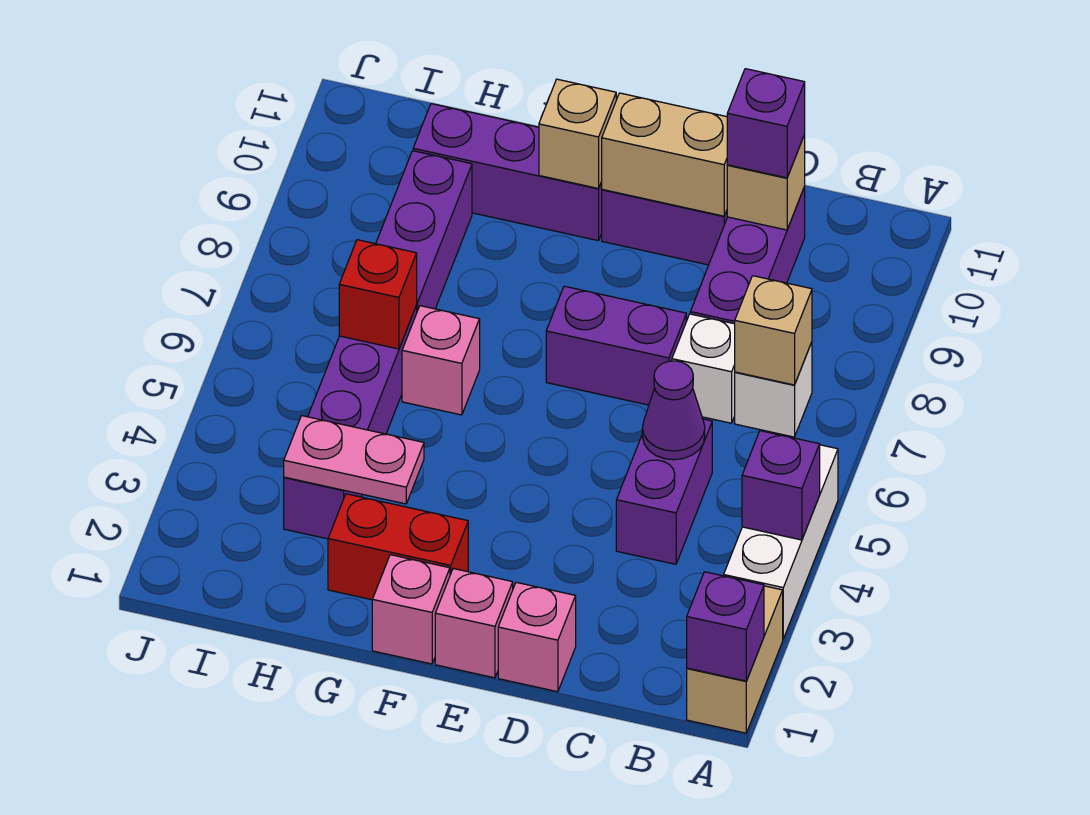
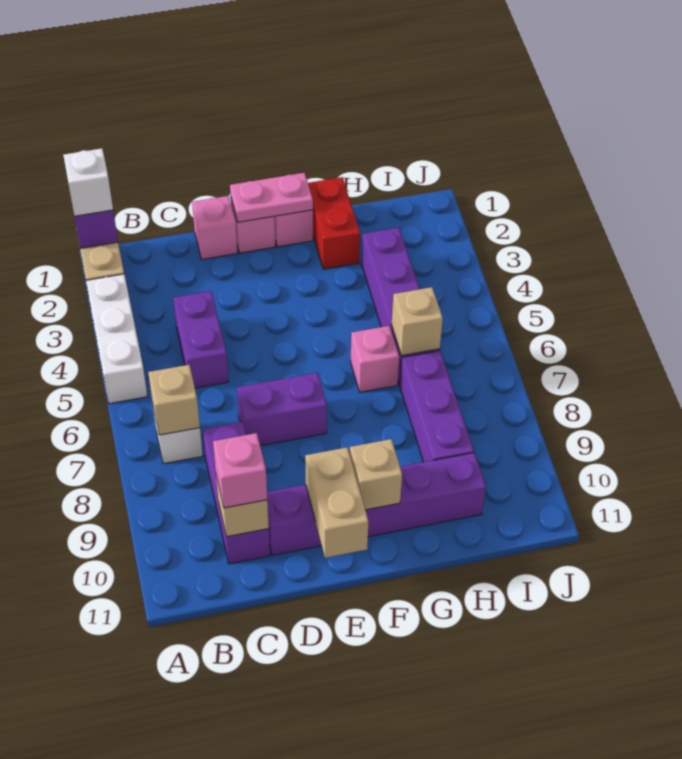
purple 1x1 brick [742,431,820,540] -> none
purple 1x1 cone [642,361,705,460] -> none
white 1x1 brick [672,314,735,423] -> white 1x1 brick moved to [63,148,113,216]
purple 1x1 brick [727,69,805,178] -> pink 1x1 brick [213,433,267,508]
tan 1x2 brick [602,93,727,216] -> tan 1x2 brick turned to [305,447,369,558]
red 1x2 brick [328,494,468,600] -> red 1x2 brick turned to [308,177,360,269]
pink 1x2 plate [284,416,424,504] -> pink 1x2 plate moved to [230,173,313,222]
red 1x1 brick [339,240,417,349] -> tan 1x1 brick [392,287,443,356]

